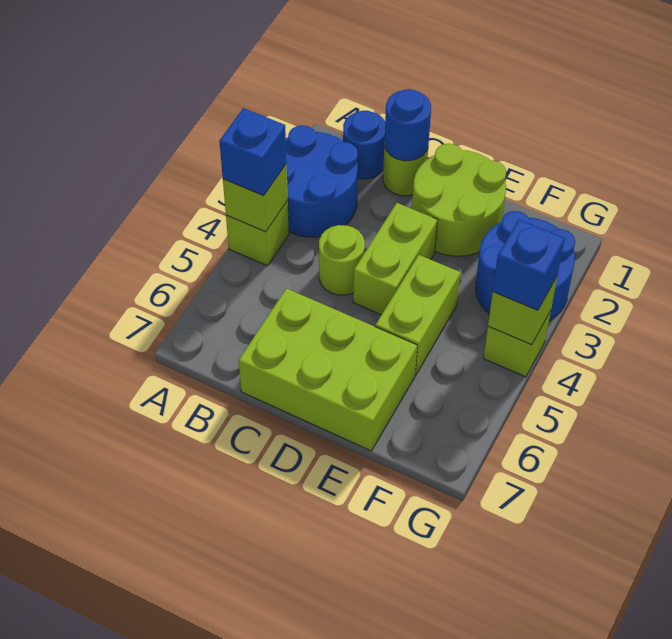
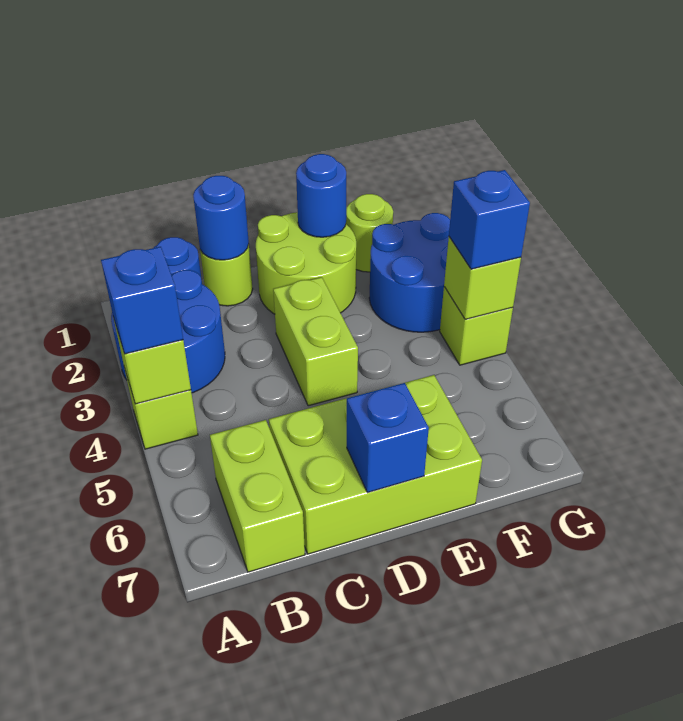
lime 1x1 round brick [319,225,365,295] -> lime 1x1 round brick moved to [346,194,393,272]
none -> blue 1x1 brick [347,383,429,493]
none -> blue 1x1 round brick [296,154,346,237]
lime 1x2 brick [375,255,461,375] -> lime 1x2 brick moved to [210,420,305,572]

